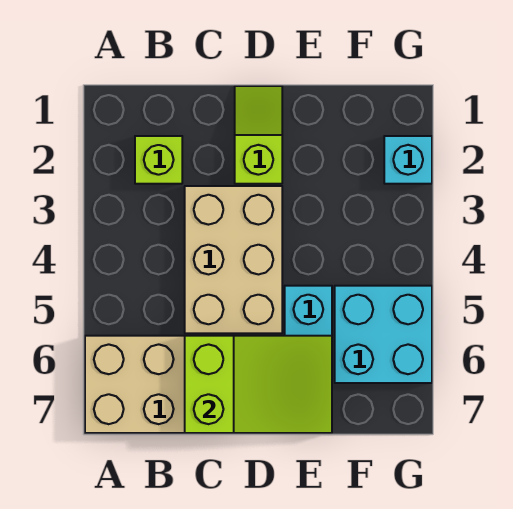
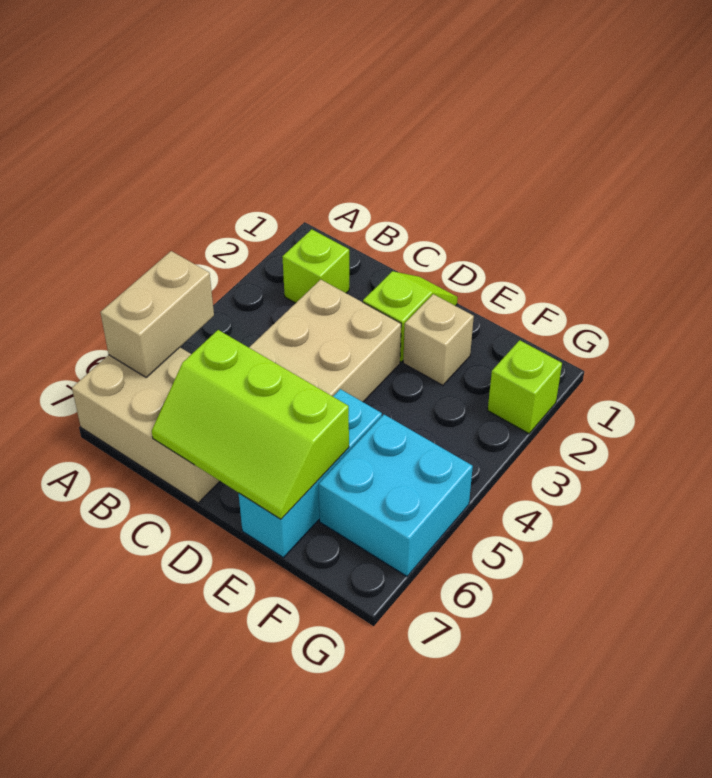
none -> tan 1x2 brick [100,251,214,377]
lime 2x3 slope [185,336,332,433] -> lime 2x3 slope turned to [152,330,349,519]
none -> tan 1x1 brick [403,294,474,385]
cyan 1x1 brick [384,136,432,184] -> lime 1x1 brick [488,340,562,434]

